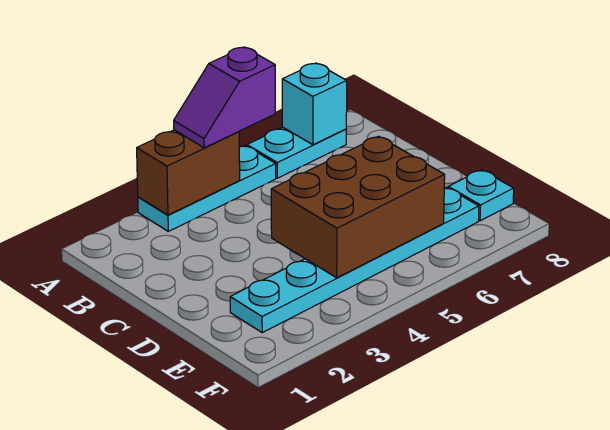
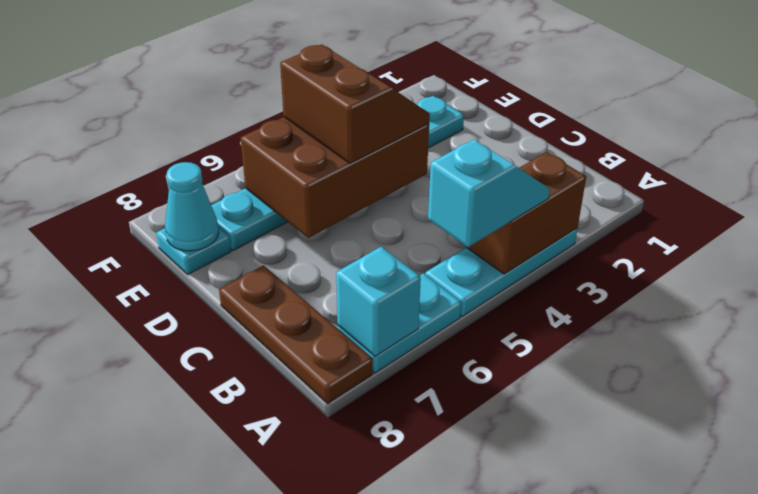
purple 1x2 slope [174,47,275,148] -> cyan 1x2 slope [428,140,550,247]
none -> brown 1x3 plate [219,265,373,404]
none -> brown 2x2 slope [280,45,430,163]
none -> cyan 1x1 cone [165,162,219,251]

